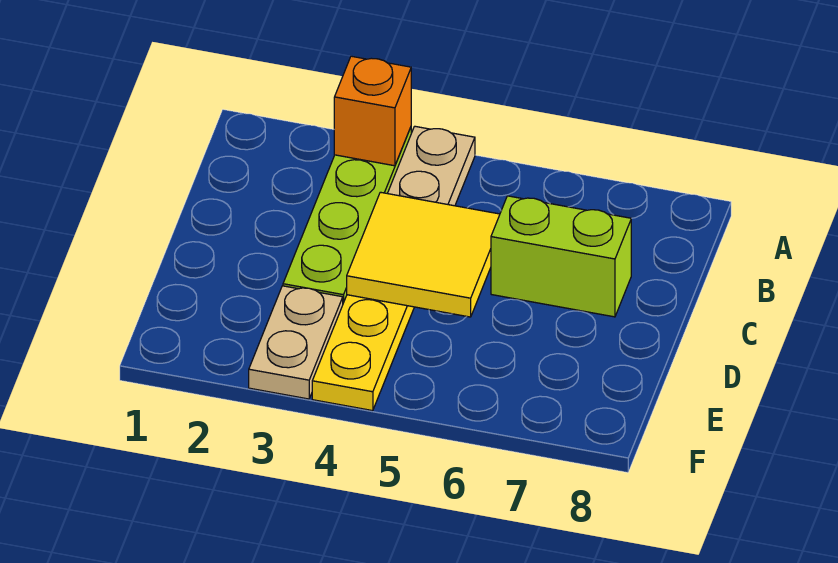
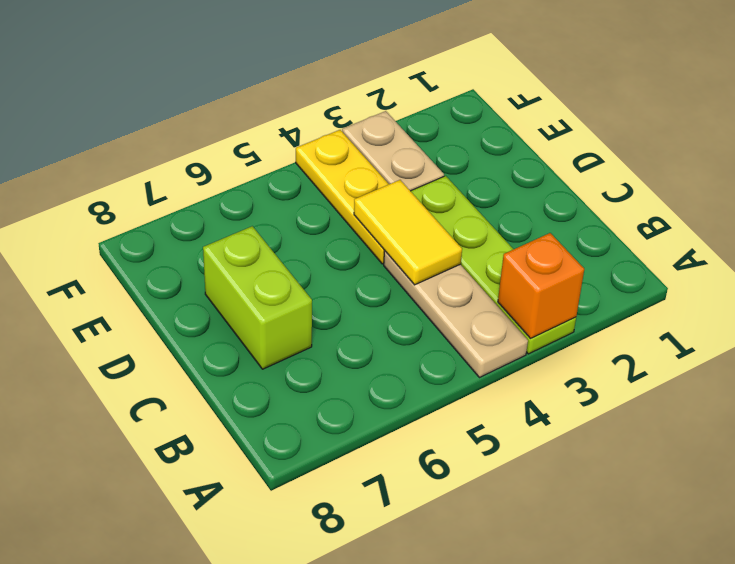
yellow 2x2 tile [347,192,500,317] -> yellow 1x2 tile [354,180,462,285]
lime 1x2 brick [491,196,631,317] -> lime 1x2 brick turned to [203,226,312,369]

